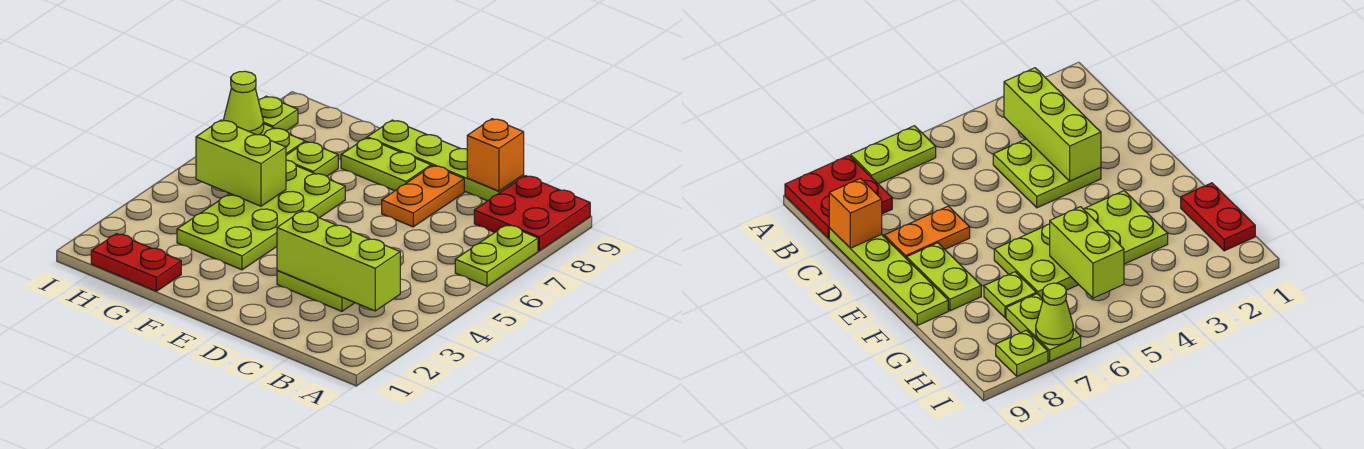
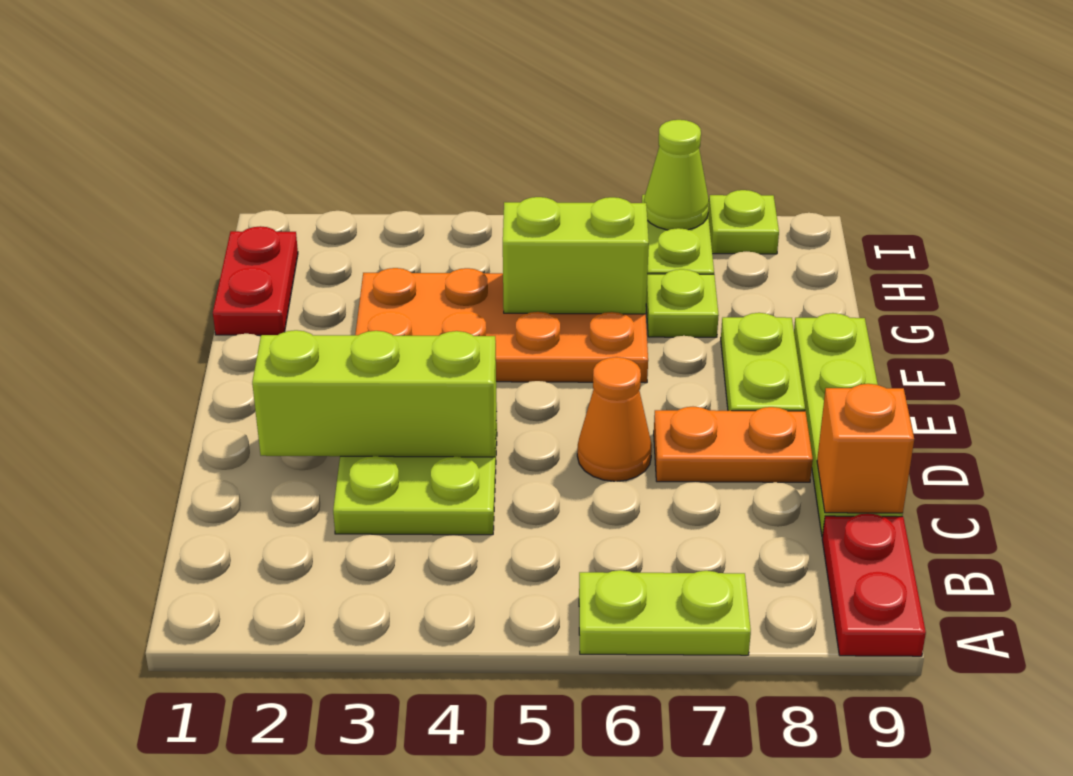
red 2x2 plate [474,176,590,251] -> red 1x2 plate [822,513,926,656]
lime 1x3 brick [277,211,400,311] -> lime 1x3 brick turned to [252,330,497,457]
none -> orange 1x1 cone [577,357,652,481]
lime 2x4 plate [177,160,345,270] -> orange 2x4 plate [355,268,648,383]
lime 1x2 brick [196,120,286,206] -> lime 1x2 brick turned to [503,197,649,314]

